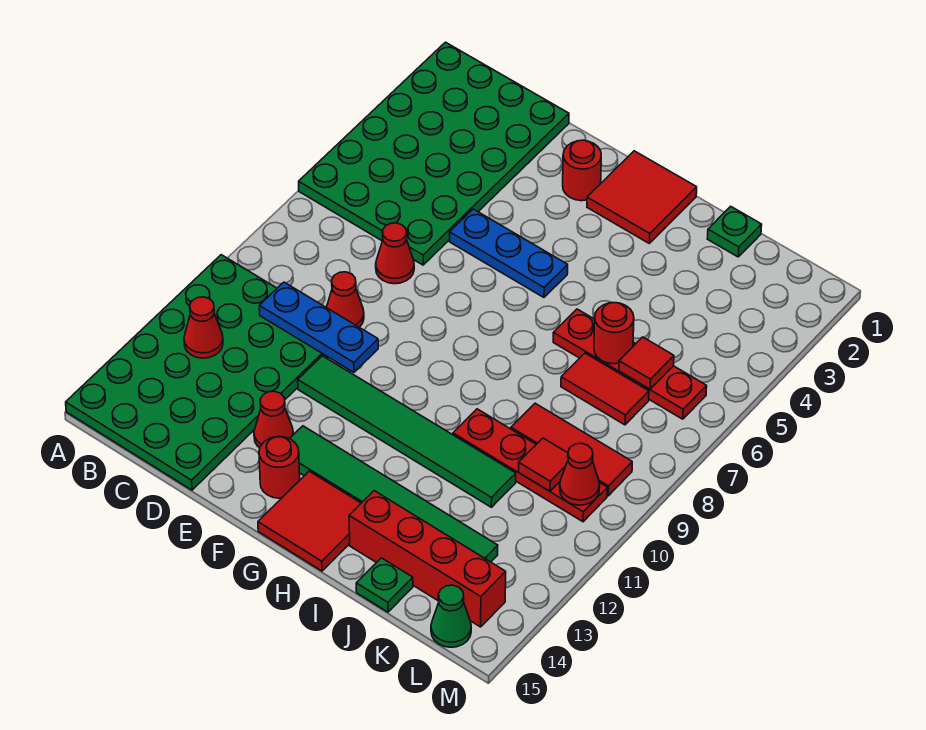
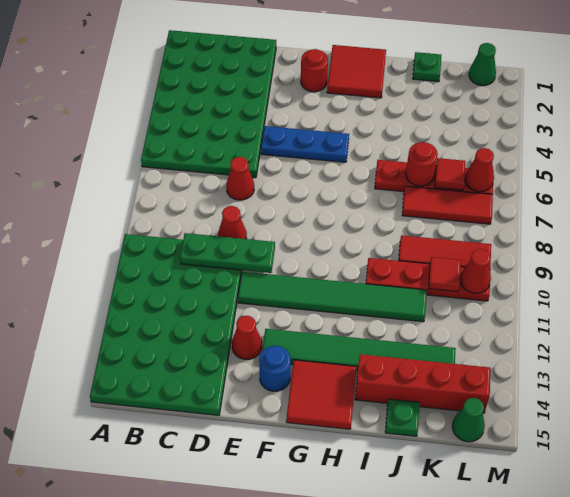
red 1x1 cone [184,297,223,358] -> red 1x1 cone moved to [465,148,494,192]
blue 1x3 plate [259,282,378,372] -> green 1x3 plate [180,233,275,273]
red 1x1 round brick [259,437,300,498] -> blue 1x1 round brick [259,346,291,391]
red 1x2 tile [561,353,649,425] -> red 1x3 tile [402,186,493,224]
none -> green 1x1 cone [469,43,496,85]

